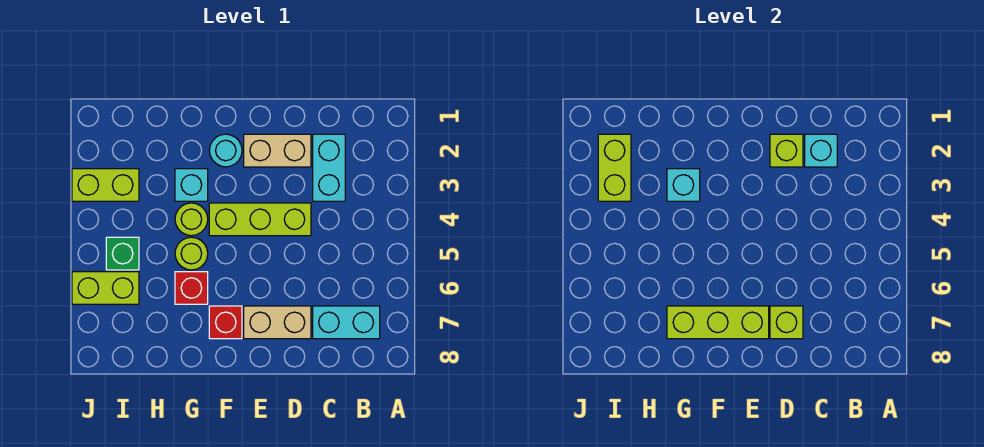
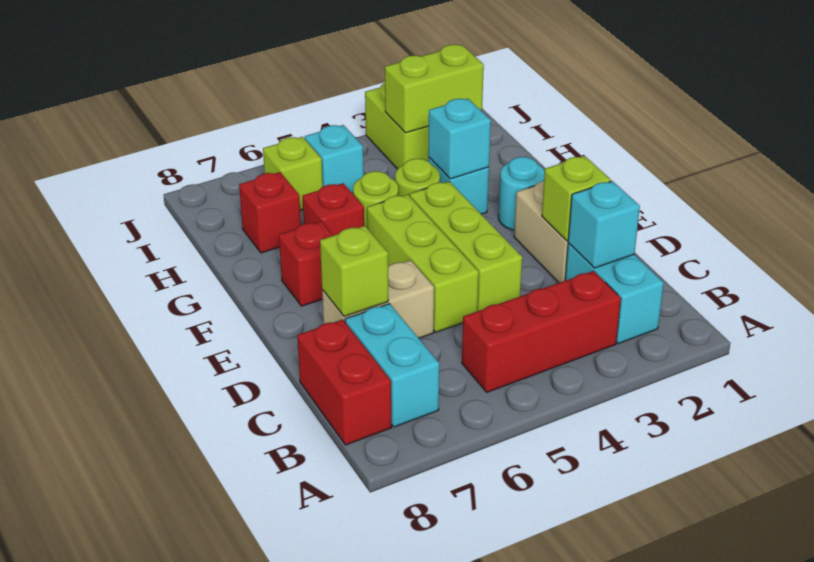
none -> red 1x3 brick [462,271,621,392]
none -> red 1x2 brick [297,320,391,445]
cyan 1x2 brick [313,134,345,201] -> cyan 1x2 brick turned to [565,243,664,344]
tan 1x2 brick [244,306,311,339] -> tan 1x2 brick turned to [322,260,434,338]
lime 1x3 brick [667,306,769,339] -> lime 1x3 brick moved to [367,194,479,332]
none -> red 1x1 brick [239,172,301,253]
green 1x1 brick [106,237,139,270] -> cyan 1x1 brick [305,125,364,194]
lime 1x2 brick [72,272,139,304] -> lime 1x1 brick [263,137,323,210]

